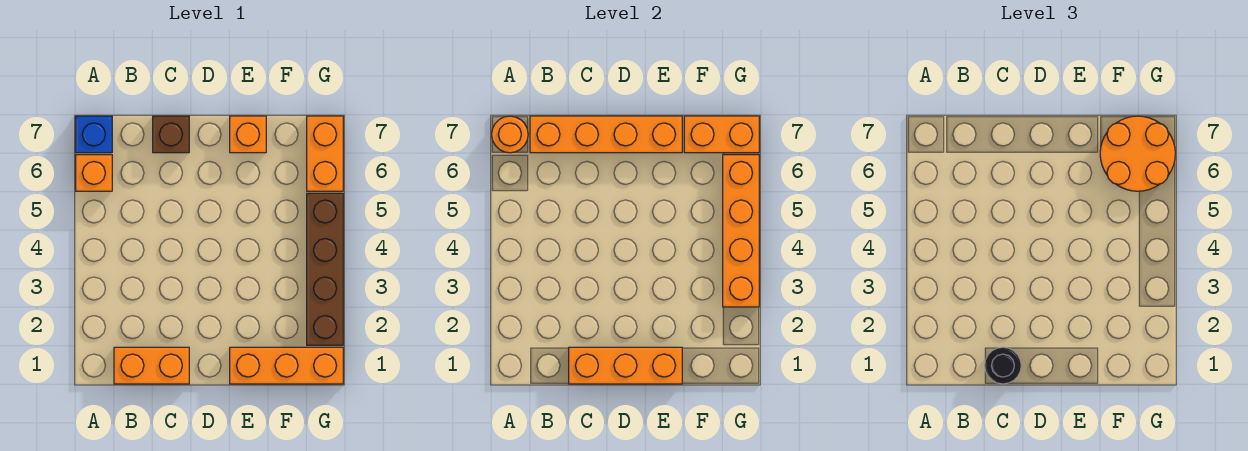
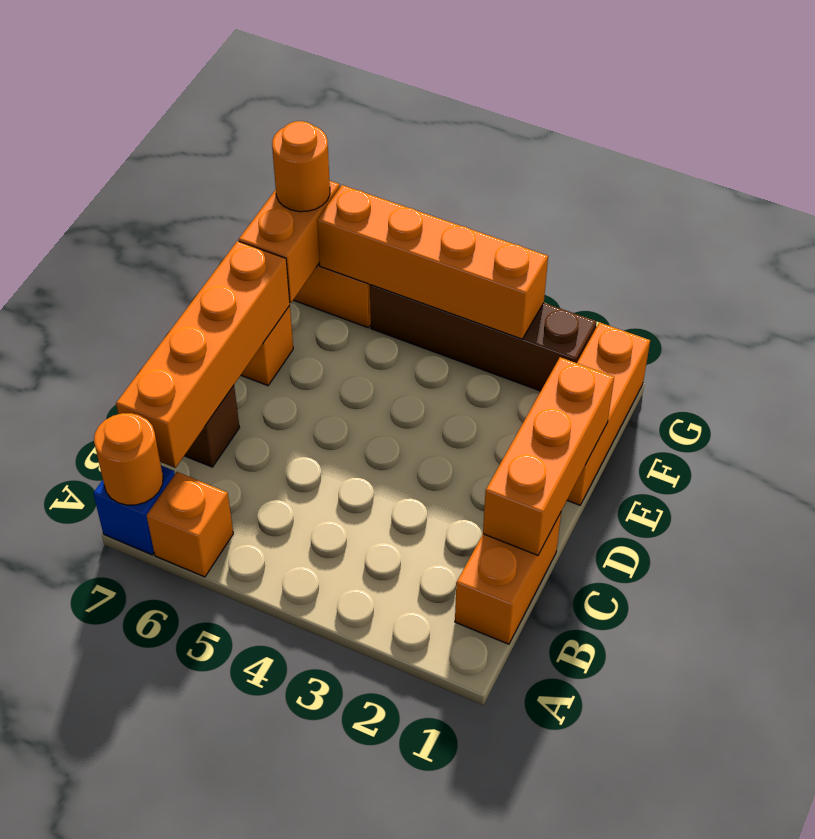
black 1x1 round brick [985,347,1021,384] -> none
orange 2x2 round brick [1100,116,1175,191] -> orange 1x1 round brick [272,121,330,212]

